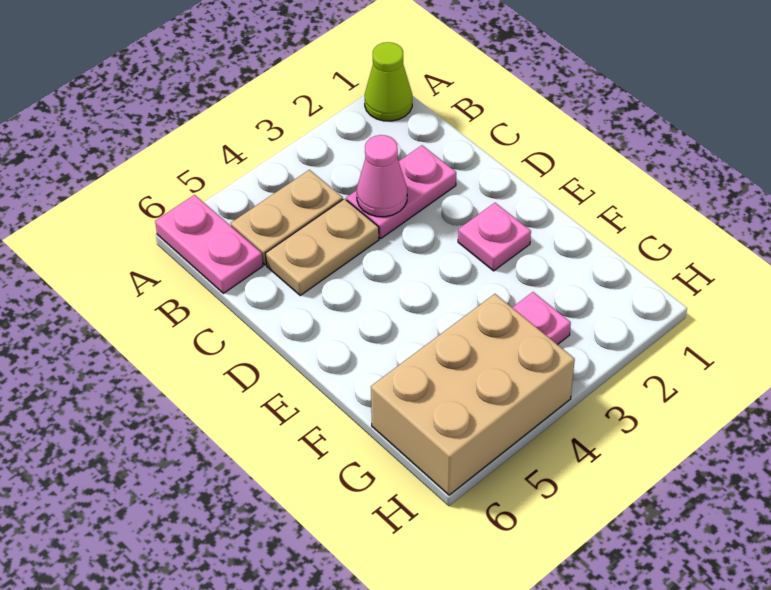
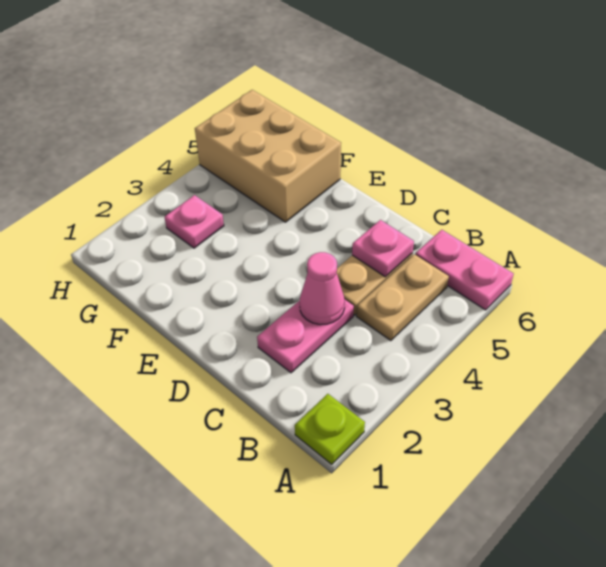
lime 1x1 cone [365,42,412,121] -> lime 1x1 plate [295,394,365,464]
pink 1x1 plate [458,203,531,271] -> pink 1x1 plate moved to [352,220,414,277]
tan 2x3 brick [371,294,575,495] -> tan 2x3 brick turned to [195,90,341,222]

